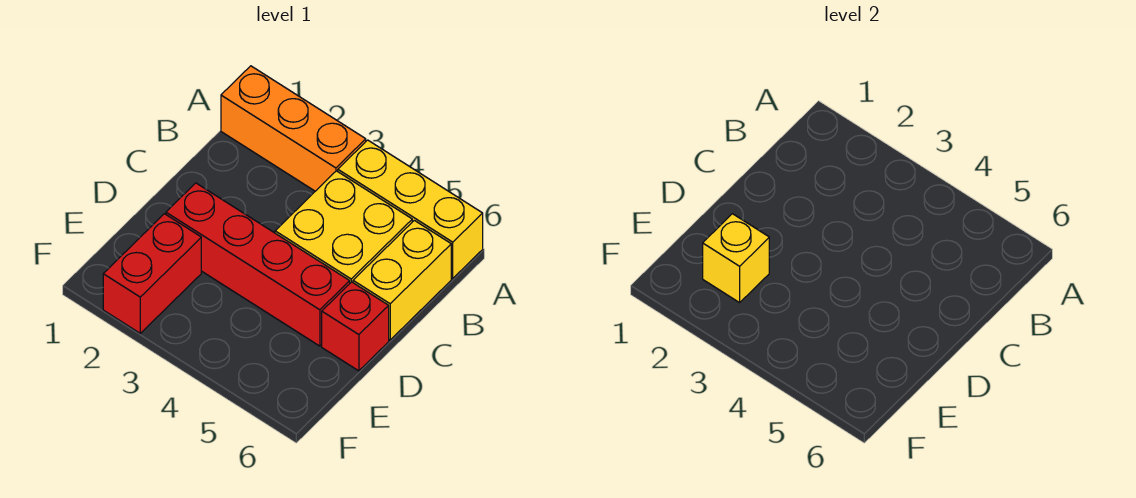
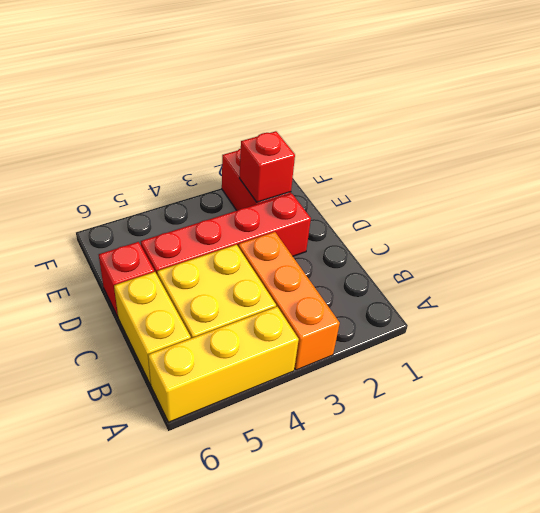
orange 1x3 brick [221,66,366,191] -> orange 1x3 brick turned to [238,232,340,370]
yellow 1x1 brick [703,214,769,303] -> red 1x1 brick [239,131,295,202]

